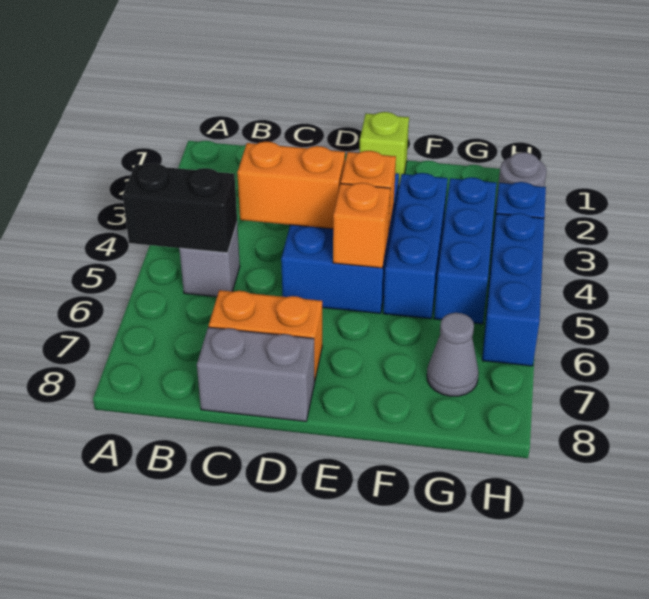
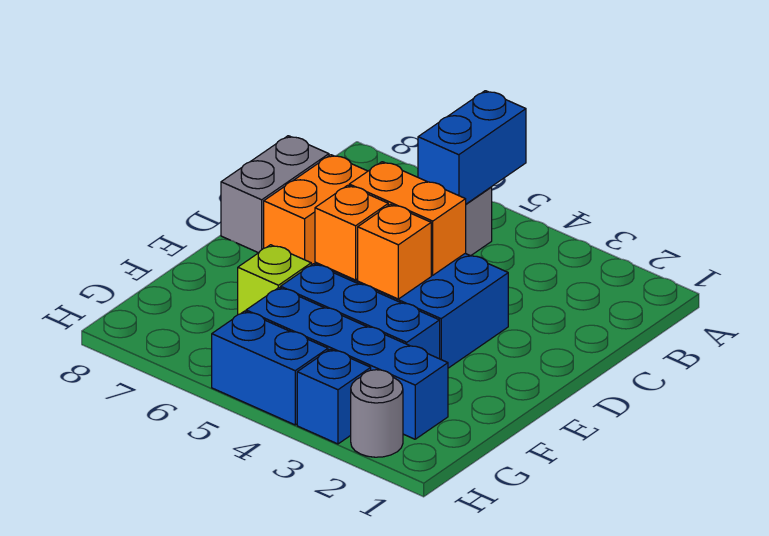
black 1x2 brick [123,163,237,253] -> blue 1x2 brick [418,91,526,204]
orange 1x2 brick [237,142,345,229] -> orange 1x2 brick turned to [349,162,466,275]
lime 1x1 brick [360,112,409,185] -> lime 1x1 brick moved to [238,245,311,315]
blue 1x3 brick [434,177,497,324] -> blue 1x4 brick [246,288,448,439]
grey 1x1 cone [427,313,479,396] -> none
blue 1x3 brick [482,213,544,366] -> blue 1x2 brick [212,311,328,425]

